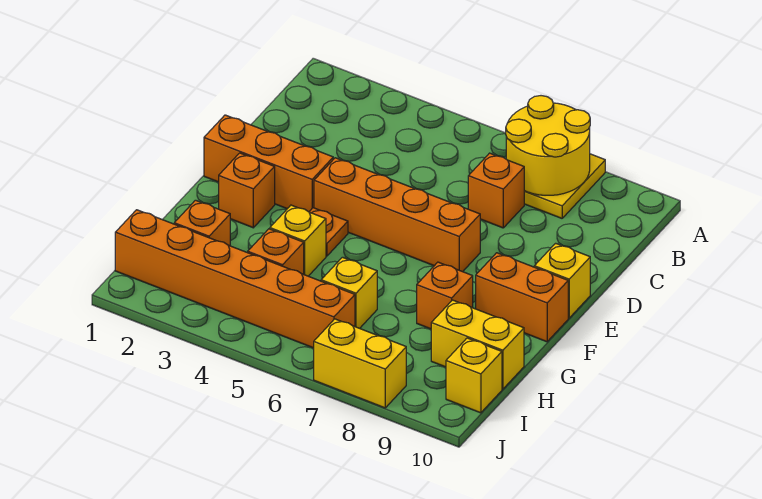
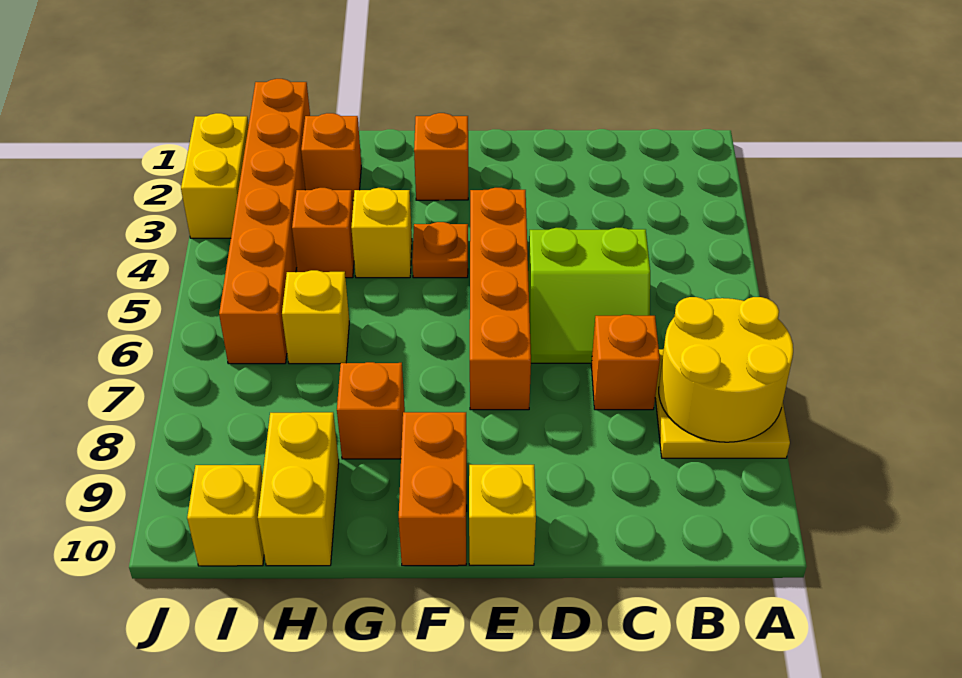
none -> lime 2x2 slope [528,228,650,363]
orange 1x3 brick [204,115,333,212] -> none
yellow 1x2 brick [314,319,406,408] -> yellow 1x2 brick moved to [181,113,249,238]

